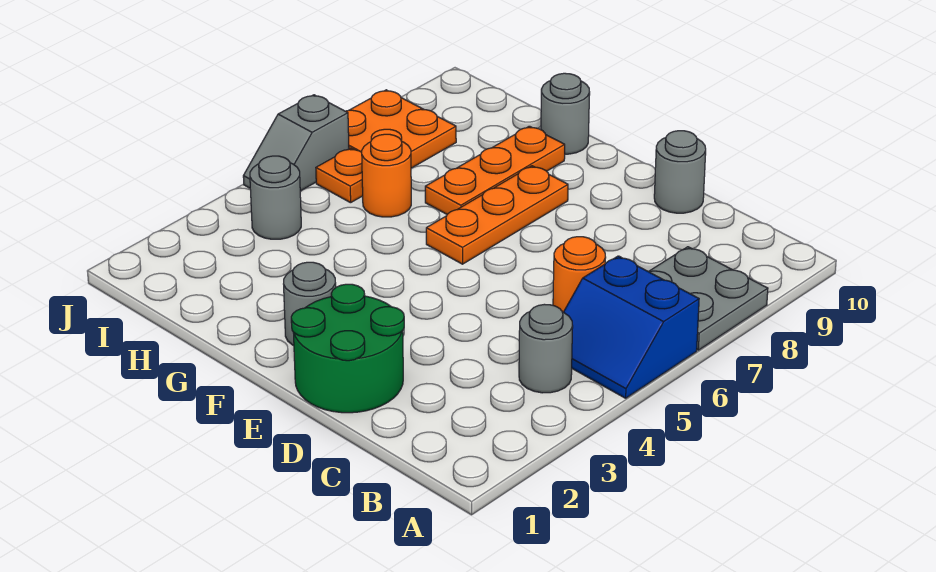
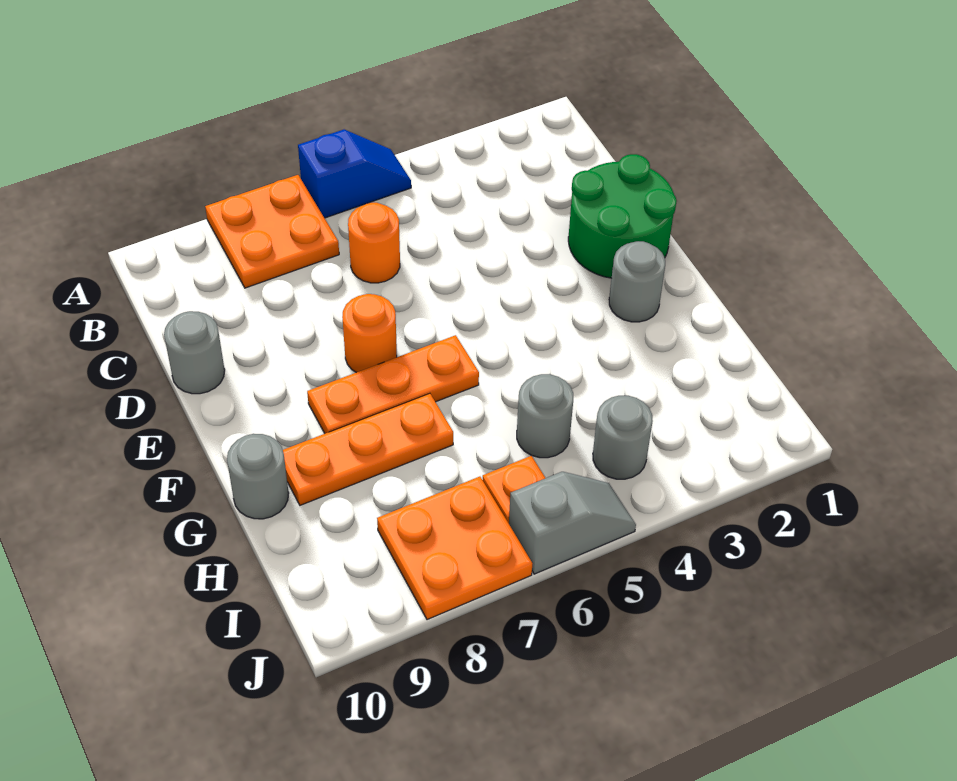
blue 2x2 slope [564,256,699,398] -> blue 1x2 slope [298,130,411,218]
grey 2x2 plate [649,247,768,350] -> orange 2x2 plate [205,175,339,288]
grey 1x1 round brick [519,304,573,393] -> grey 1x1 round brick moved to [517,374,573,458]
orange 1x1 round brick [362,134,411,217] -> orange 1x1 round brick moved to [342,294,397,373]

